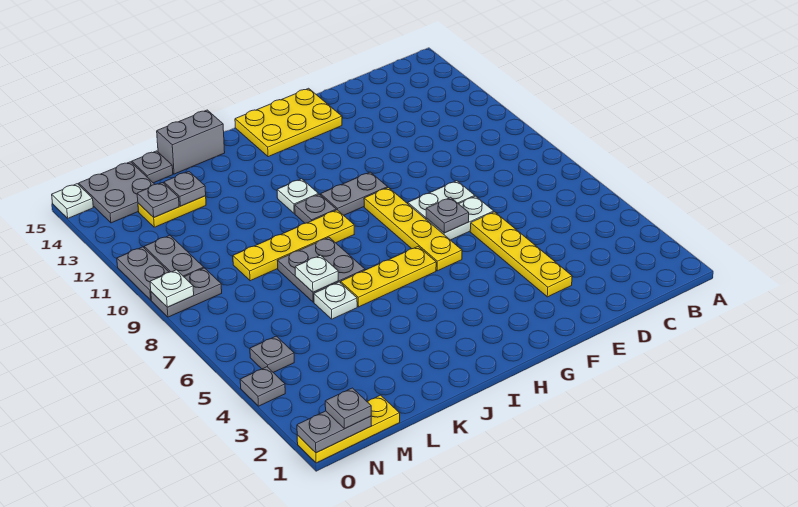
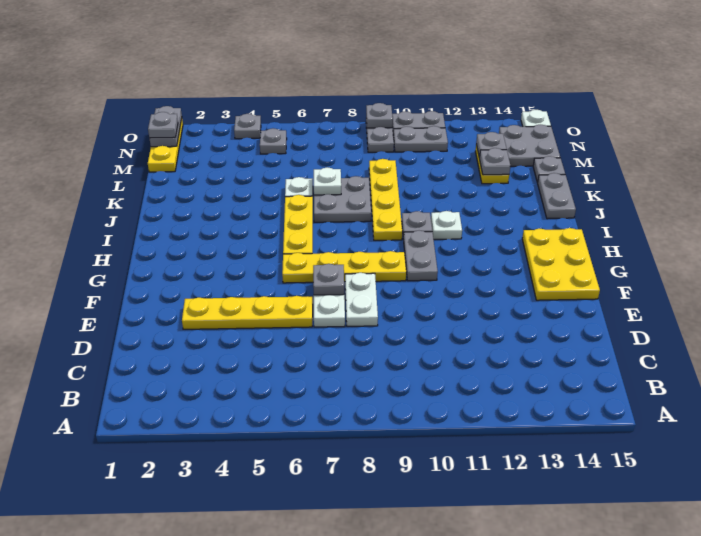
grey 1x2 brick [157,110,225,174] -> grey 1x2 plate [538,173,576,219]
white 1x1 plate [150,270,194,307] -> grey 1x1 plate [366,103,393,128]

